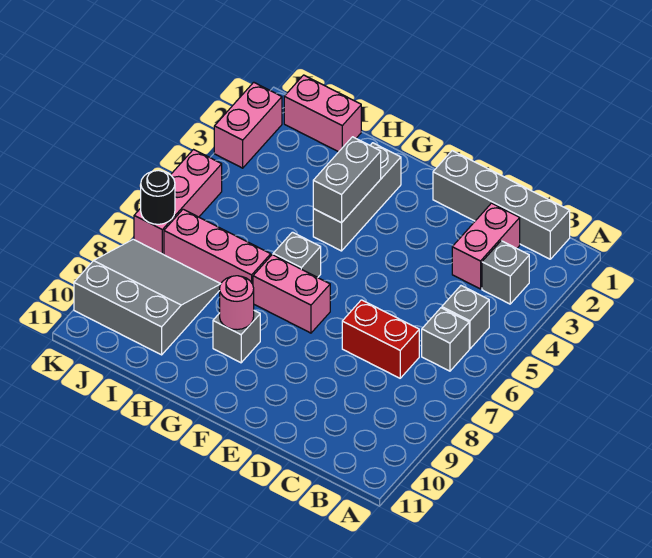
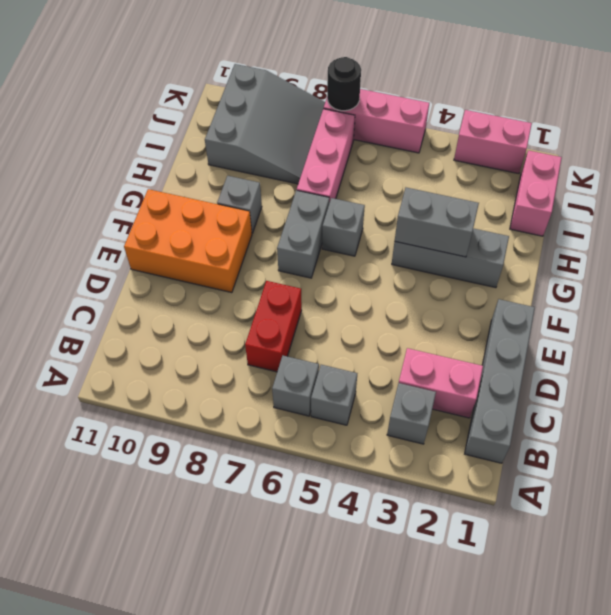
none -> orange 2x3 brick [124,189,252,293]
pink 1x2 brick [253,255,330,333] -> grey 1x2 brick [277,190,329,278]
pink 1x1 round brick [220,276,254,330] -> none

